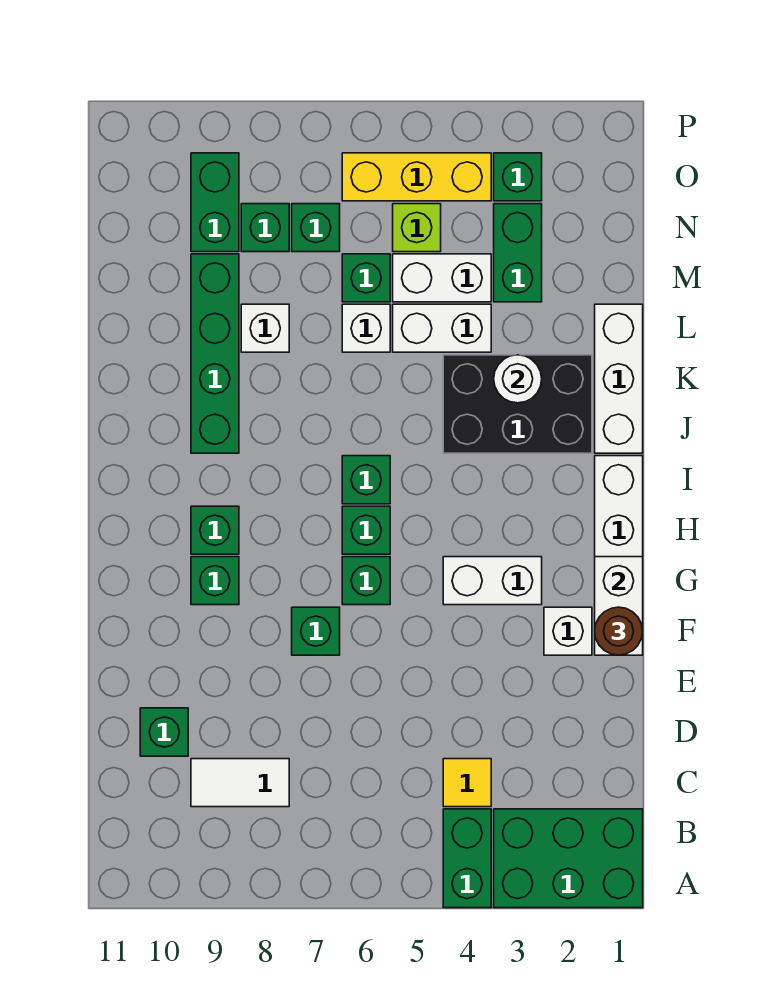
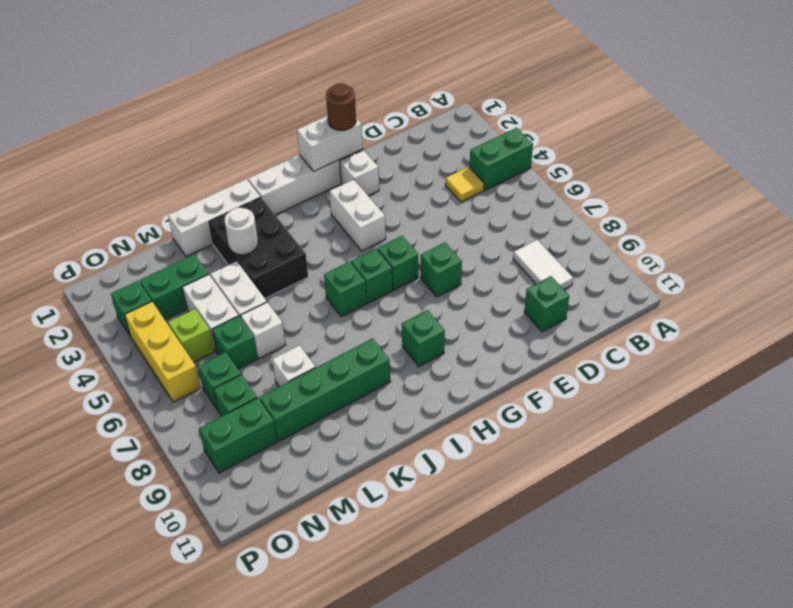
green 2x3 brick [494,809,643,908] -> none
green 1x1 brick [191,557,239,605] -> none

